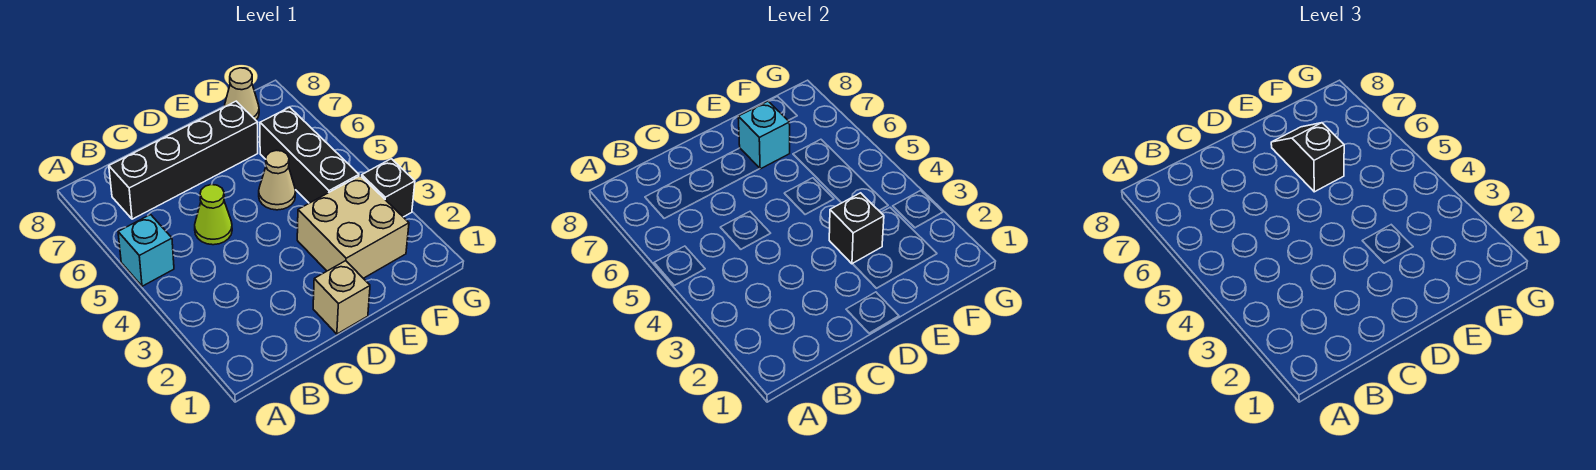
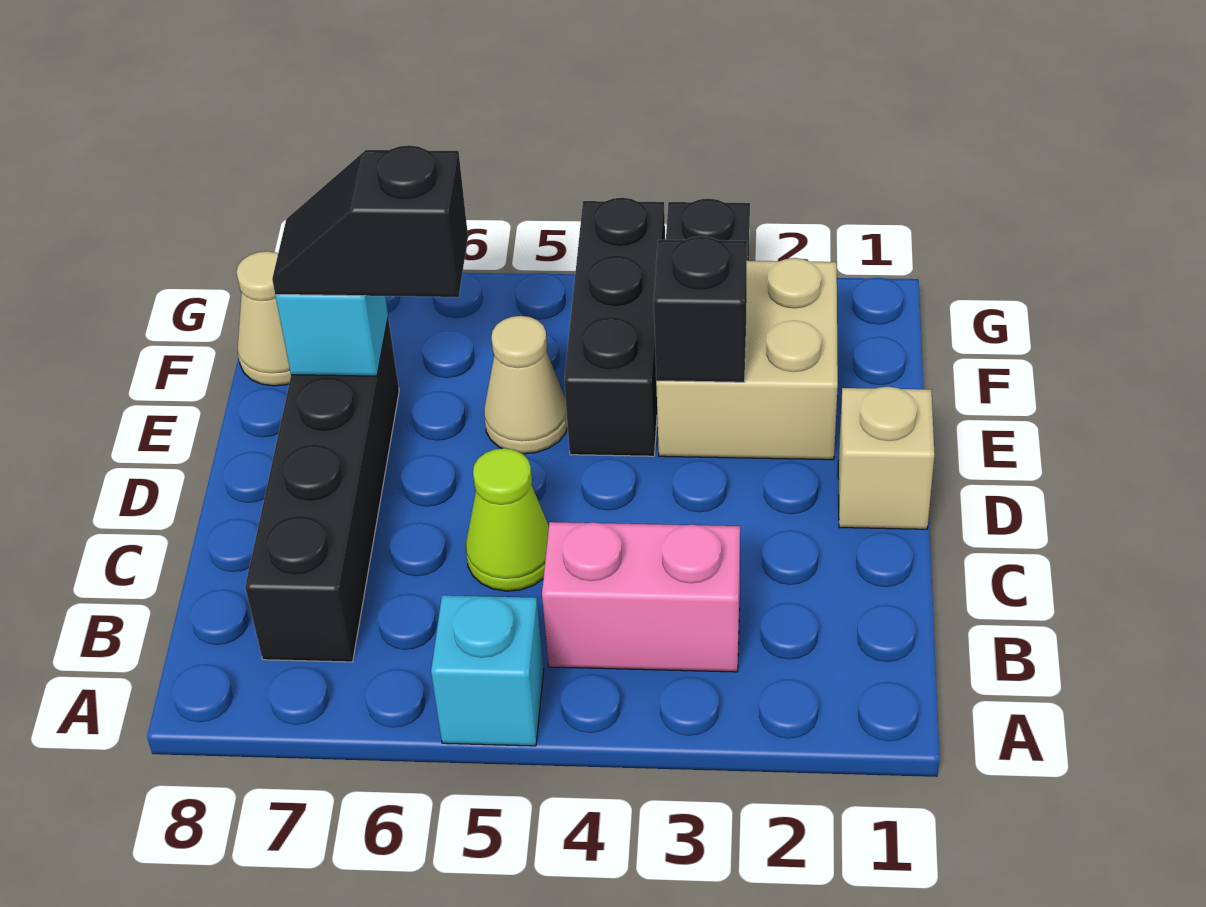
none -> pink 1x2 brick [542,522,740,672]
black 1x3 brick [260,107,359,203] -> black 1x3 brick turned to [564,198,665,456]

